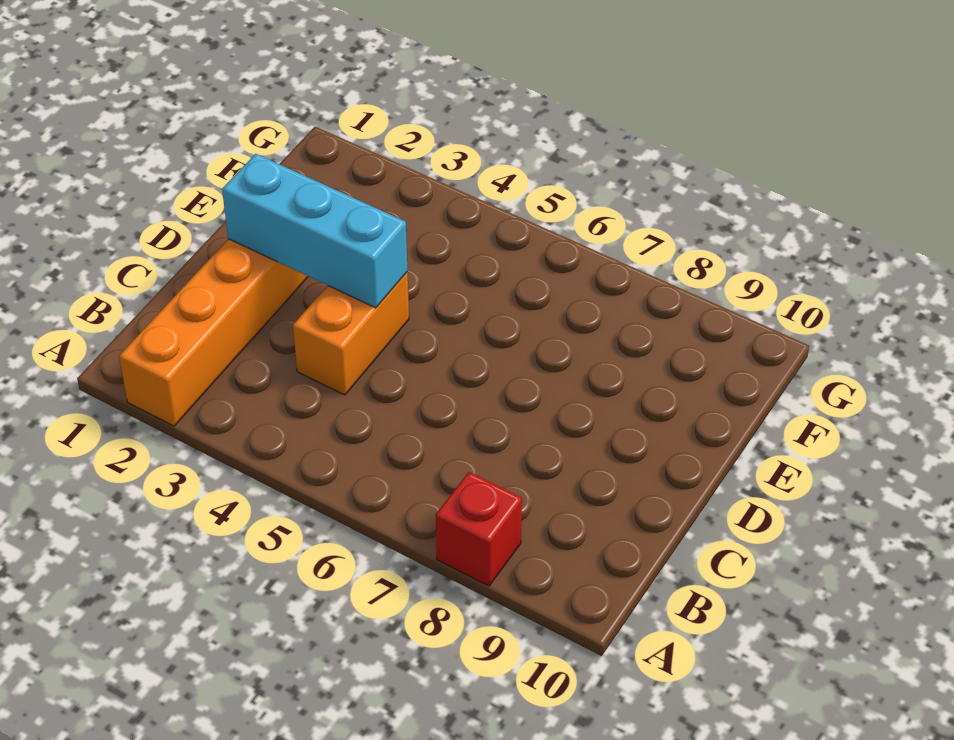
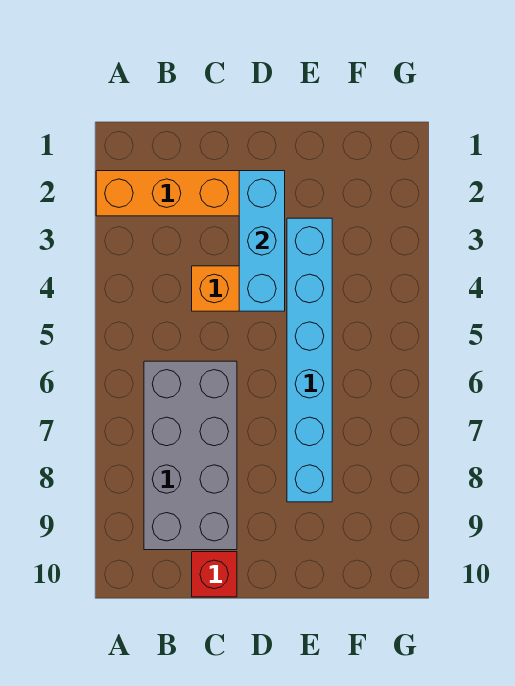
red 1x1 brick [436,472,522,586] -> red 1x1 brick moved to [192,552,237,597]
none -> grey 2x4 brick [144,361,237,550]
none -> cyan 1x6 brick [287,218,332,502]

